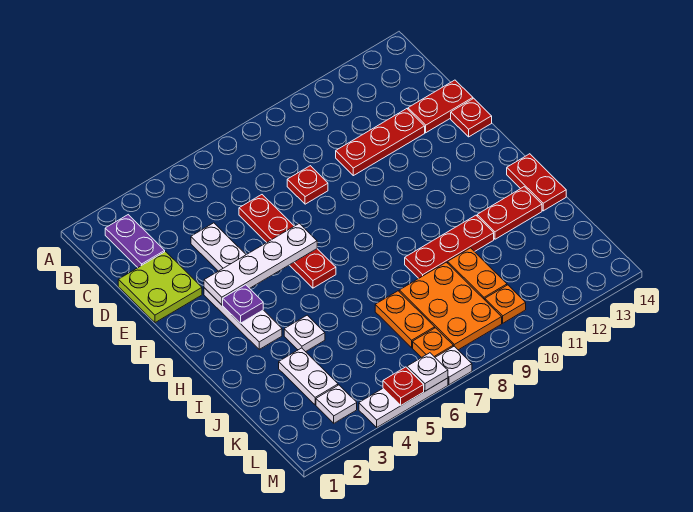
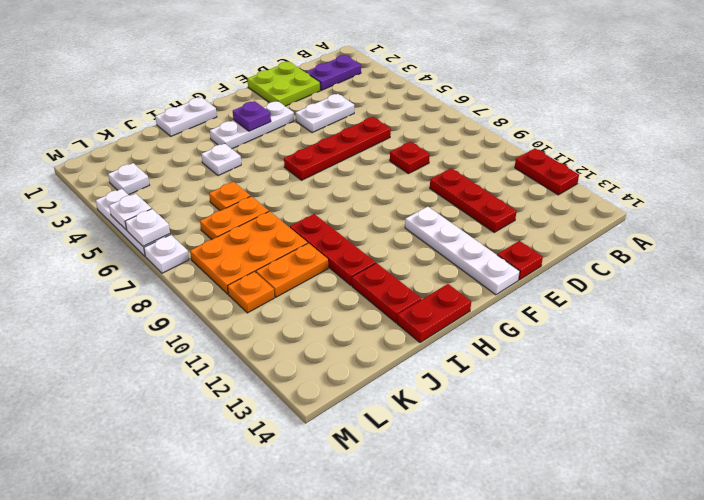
red 1x2 plate [408,80,473,133] -> red 1x2 plate moved to [515,148,579,195]
white 1x4 plate [204,223,317,305] -> white 1x4 plate moved to [405,207,520,295]
white 1x2 plate [279,348,338,405] -> white 1x2 plate moved to [155,97,217,136]
orange 1x1 plate [413,328,453,358] -> orange 1x1 plate moved to [209,182,250,211]
red 1x1 plate [383,367,424,405] -> white 1x1 plate [109,193,152,230]

